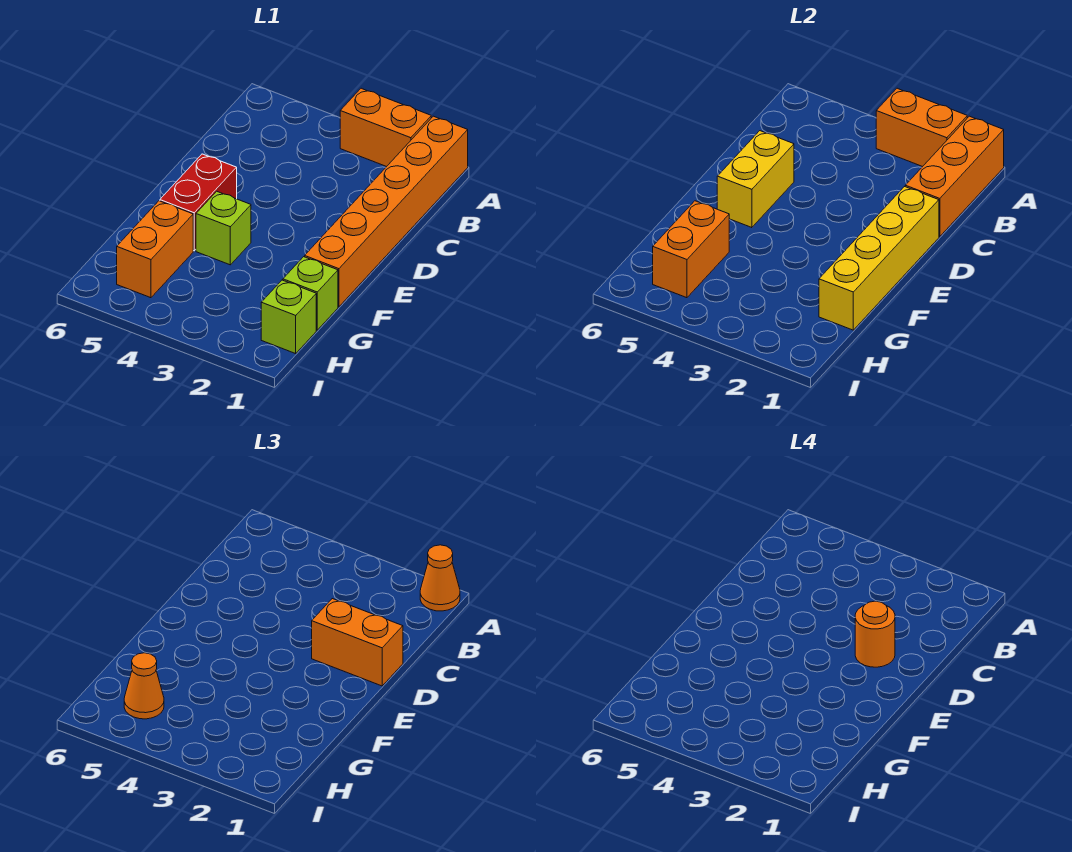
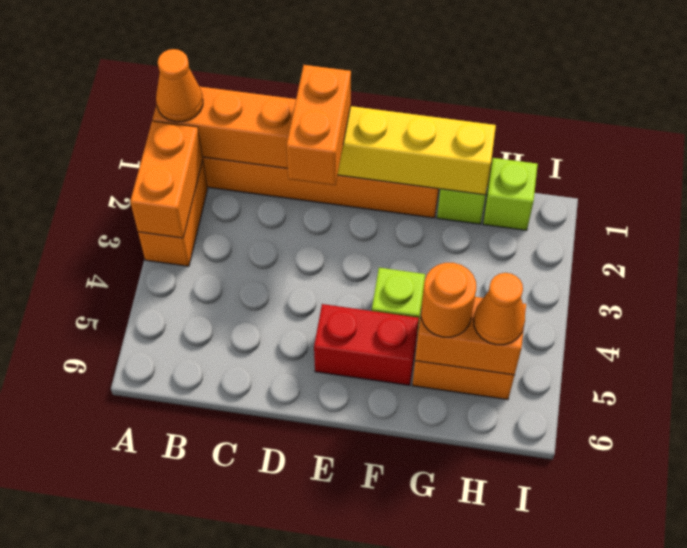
orange 1x1 round brick [855,601,895,667] -> orange 1x1 round brick moved to [421,263,476,337]
yellow 1x2 brick [717,131,794,228] -> none

